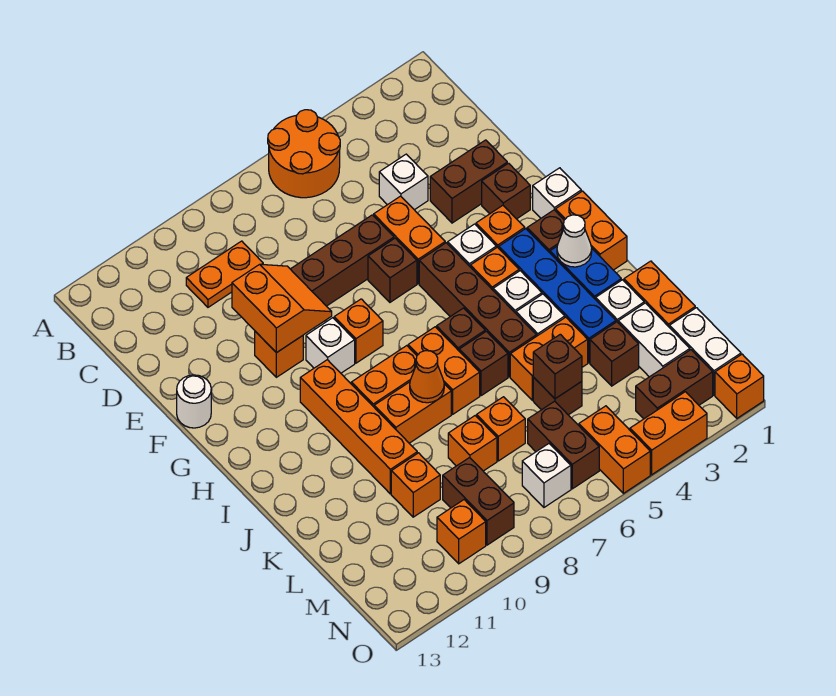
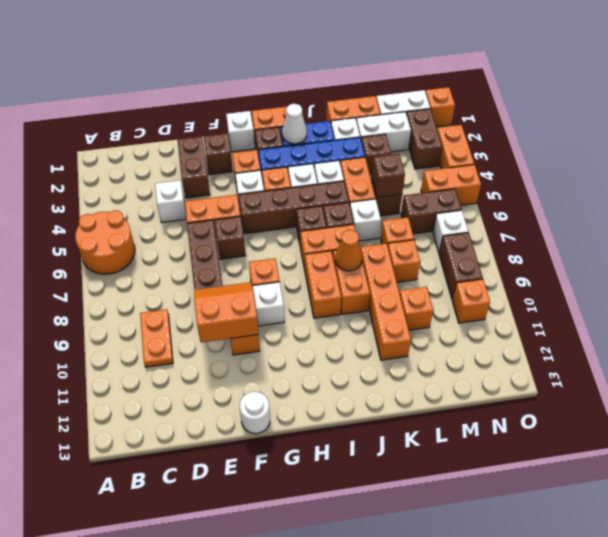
orange 1x4 brick [300,360,417,494] -> orange 1x4 brick turned to [360,243,411,360]
none -> white 1x1 brick [350,199,381,241]
brown 1x2 brick [443,458,514,545] -> brown 1x2 brick turned to [439,232,483,299]

